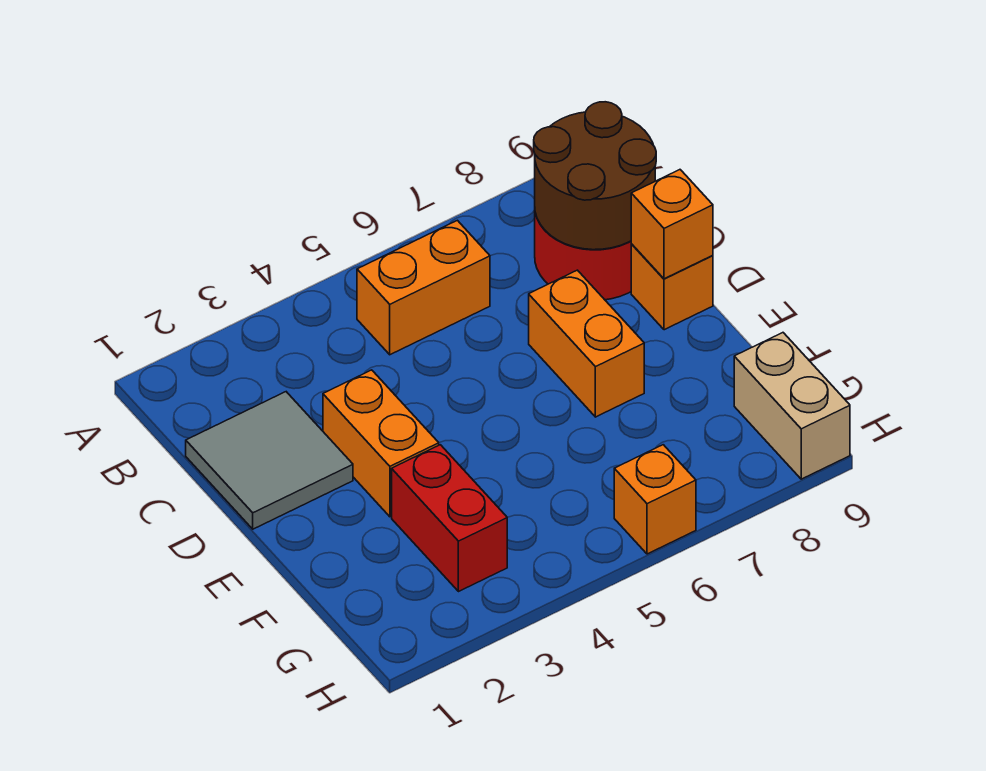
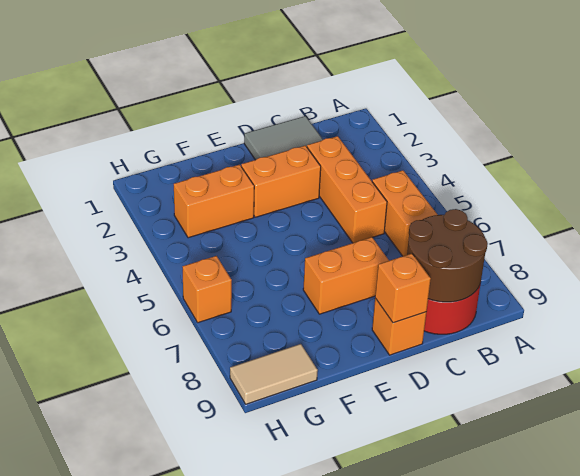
none -> orange 1x3 brick [307,136,387,243]
red 1x2 brick [392,445,507,592] -> orange 1x2 brick [174,165,254,238]
tan 1x2 brick [734,333,850,479] -> tan 1x2 tile [230,344,318,404]

